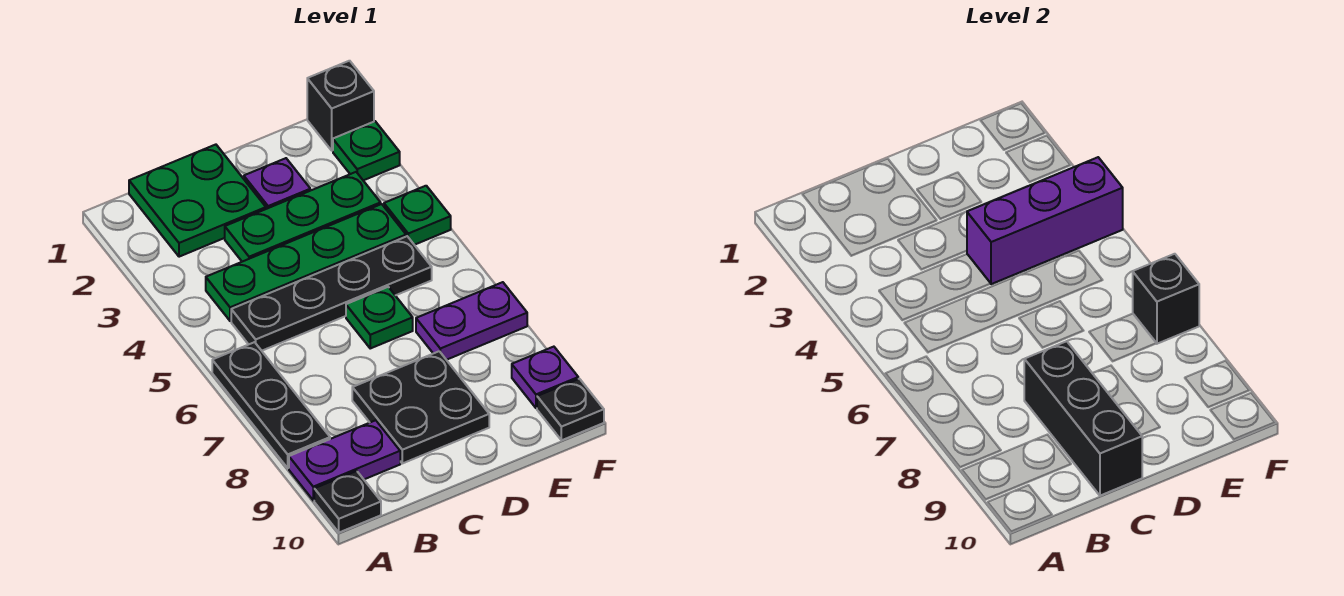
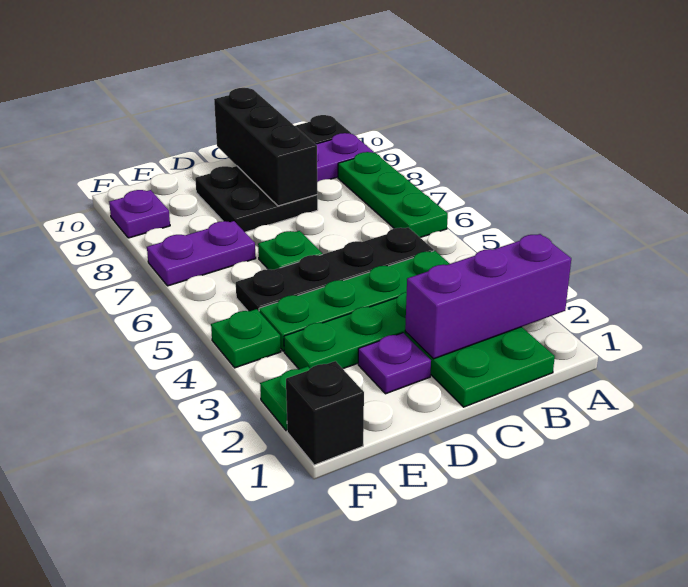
black 1x3 plate [212,342,330,468] -> green 1x3 plate [338,152,448,238]
purple 1x3 brick [967,157,1123,284] -> purple 1x3 brick moved to [405,234,571,359]
black 1x1 brick [1133,254,1199,344] -> none
black 1x1 plate [537,379,604,440] -> none

